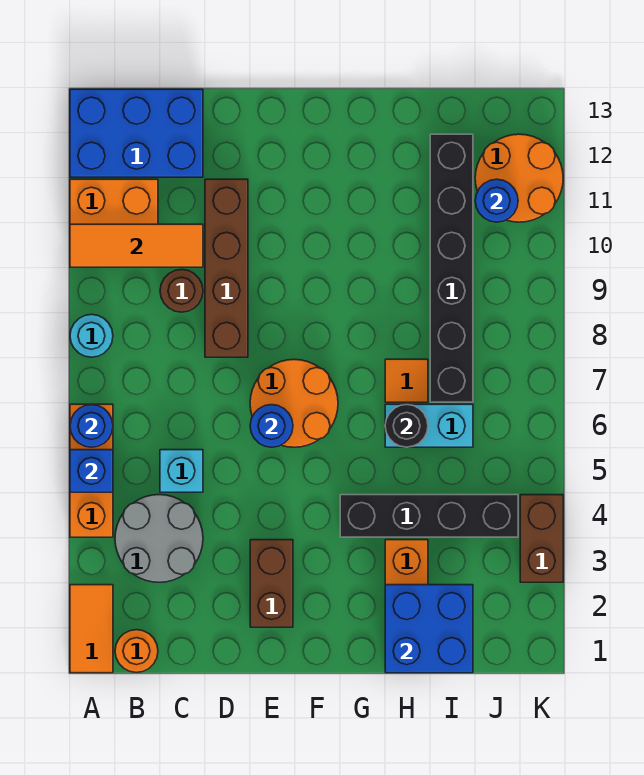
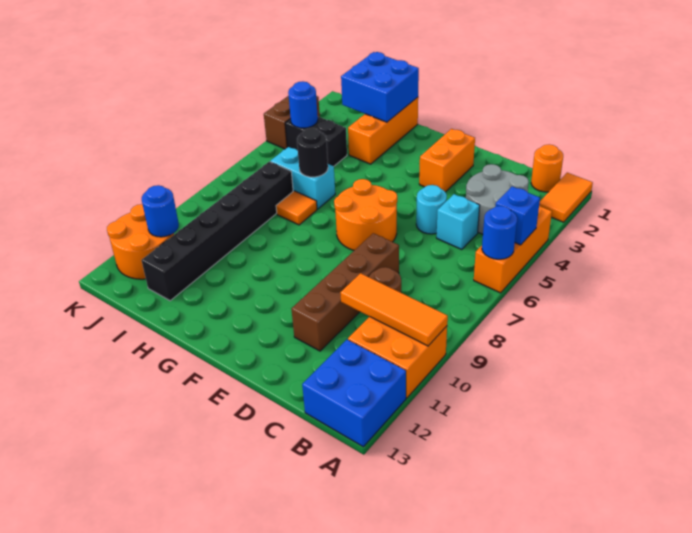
cyan 1x1 round brick [70,314,113,357] -> cyan 1x1 round brick moved to [416,185,447,234]
blue 2x3 brick [70,89,203,177] -> blue 2x2 brick [302,340,406,447]
brown 1x2 brick [250,540,293,627] -> orange 1x2 brick [419,129,475,192]
blue 1x1 round brick [250,405,293,447] -> blue 1x1 round brick moved to [288,81,318,128]
black 1x4 brick [340,495,518,537] -> black 1x2 brick [285,117,347,166]

